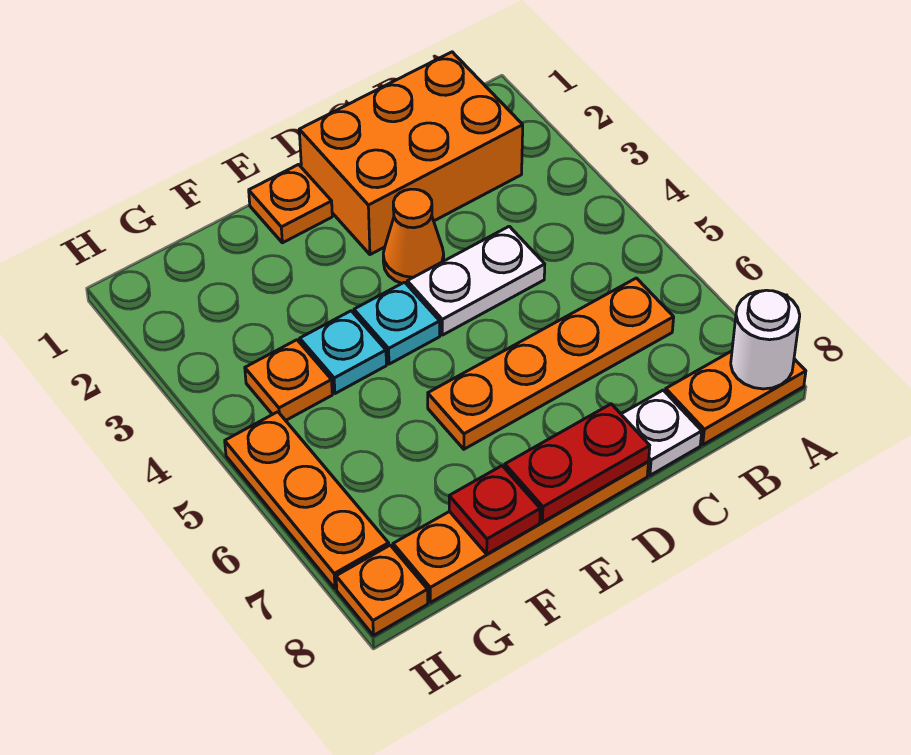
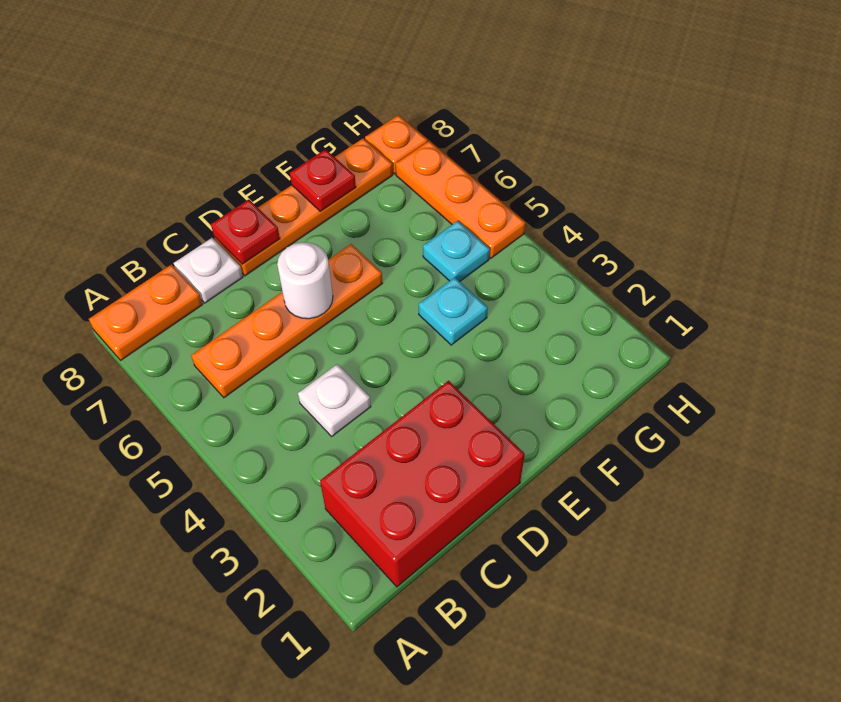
white 1x1 round brick [731,290,800,389] -> white 1x1 round brick moved to [277,242,333,319]
orange 2x3 brick [299,52,523,255] -> red 2x3 brick [320,381,525,587]
white 1x2 plate [407,226,545,335] -> white 1x1 plate [298,364,371,436]
orange 1x1 cone [383,189,444,284] -> none
red 1x2 plate [505,404,650,522] -> red 1x1 plate [211,200,280,264]
orange 1x1 plate [249,165,332,243] -> none
cyan 1x1 plate [354,282,440,364] -> cyan 1x1 plate moved to [423,221,490,281]
orange 1x1 plate [245,340,332,420] -> none

